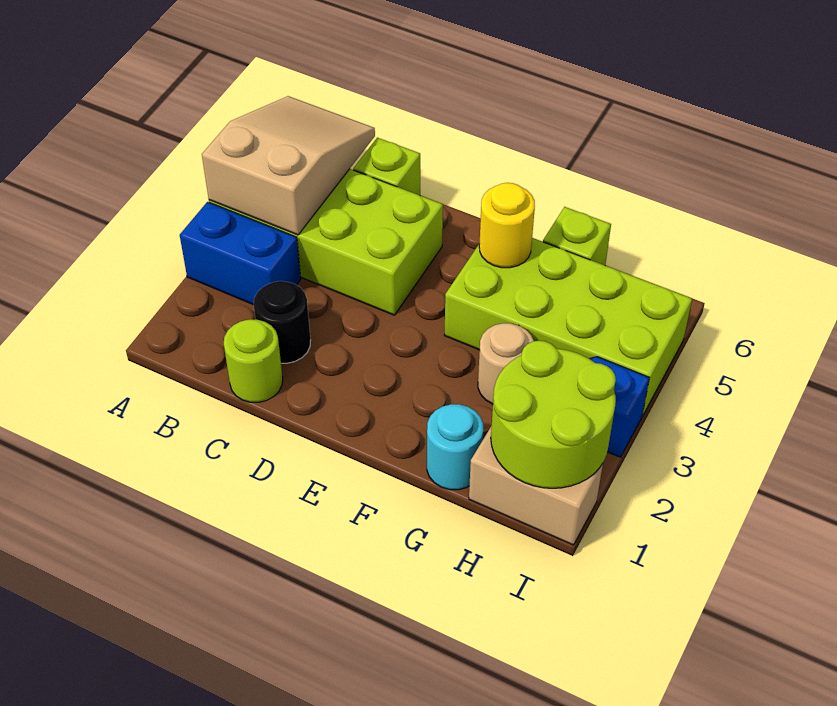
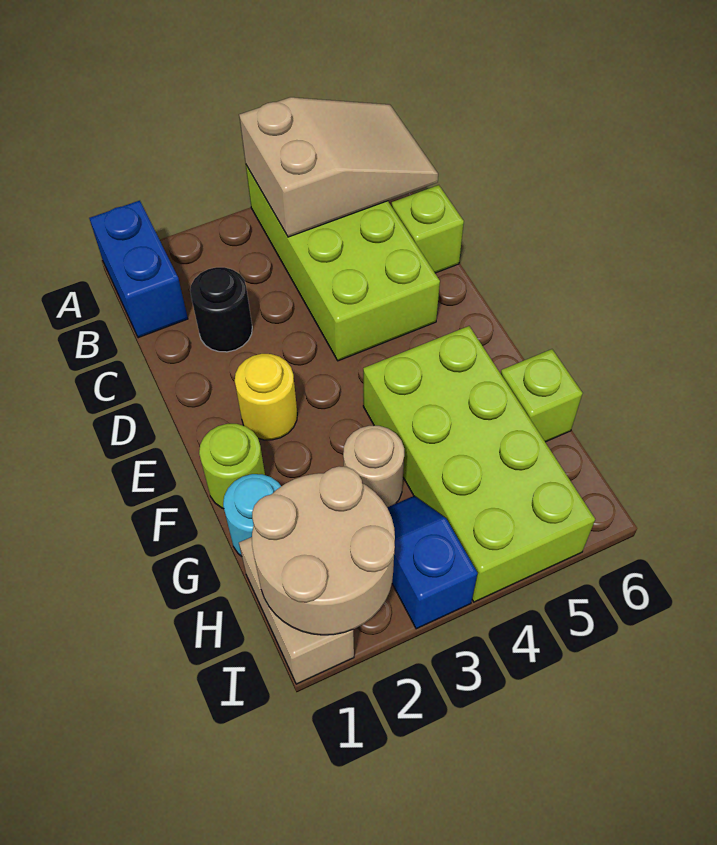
blue 1x2 brick [180,202,301,305] -> blue 1x2 brick moved to [89,201,188,338]
lime 1x1 round brick [224,319,283,402] -> lime 1x1 round brick moved to [199,424,265,509]
yellow 1x1 round brick [479,183,535,268] -> yellow 1x1 round brick moved to [235,354,297,440]
lime 2x2 round brick [491,341,616,488] -> tan 2x2 round brick [252,466,395,635]

